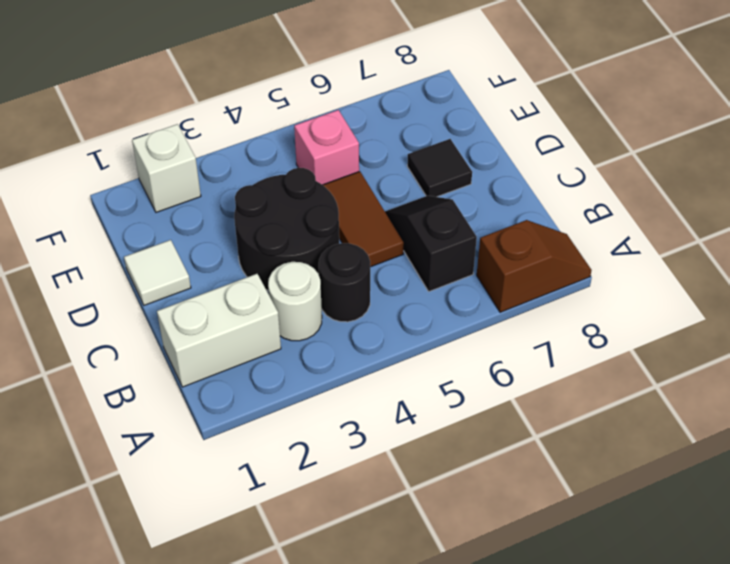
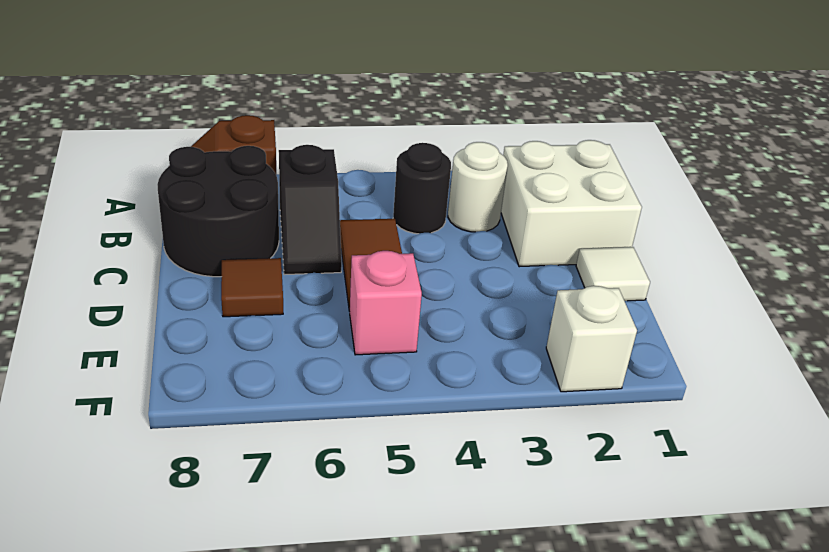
white 1x2 brick [157,274,281,387] -> white 2x2 brick [501,140,642,267]
black 2x2 round brick [234,168,339,291] -> black 2x2 round brick moved to [157,146,279,277]
black 1x1 tile [407,139,472,197] -> brown 1x1 tile [221,258,283,317]

